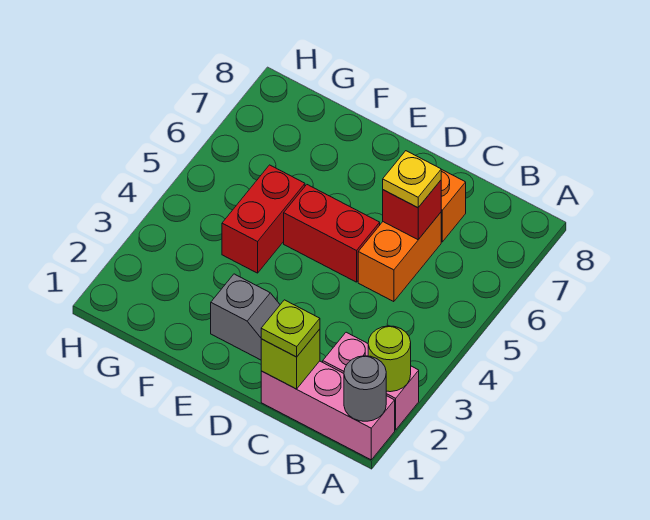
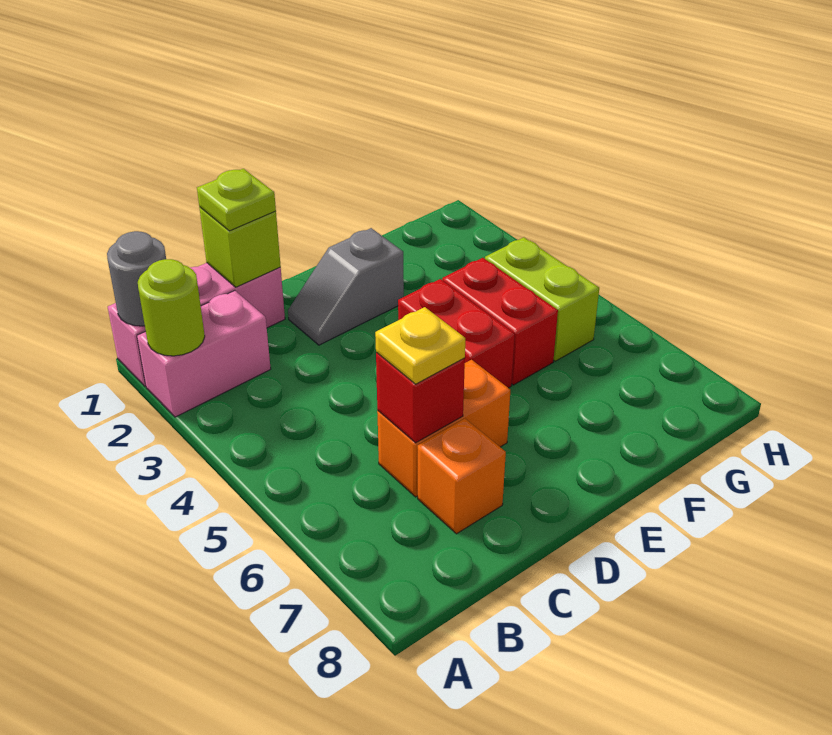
orange 1x2 brick [358,213,441,302] -> orange 1x2 brick turned to [377,360,510,497]
red 1x2 brick [284,185,380,282] -> red 1x2 brick turned to [398,279,515,388]
none -> lime 1x2 brick [485,237,599,361]

